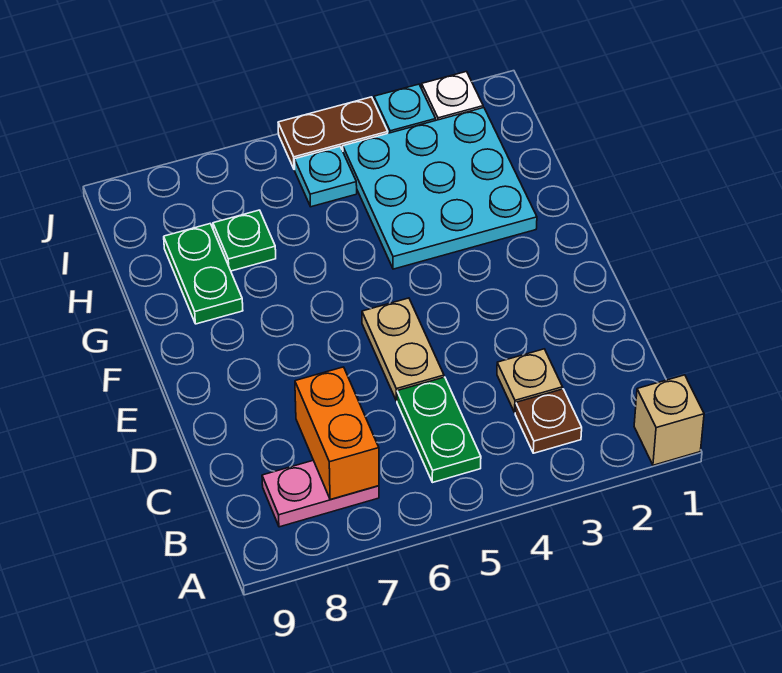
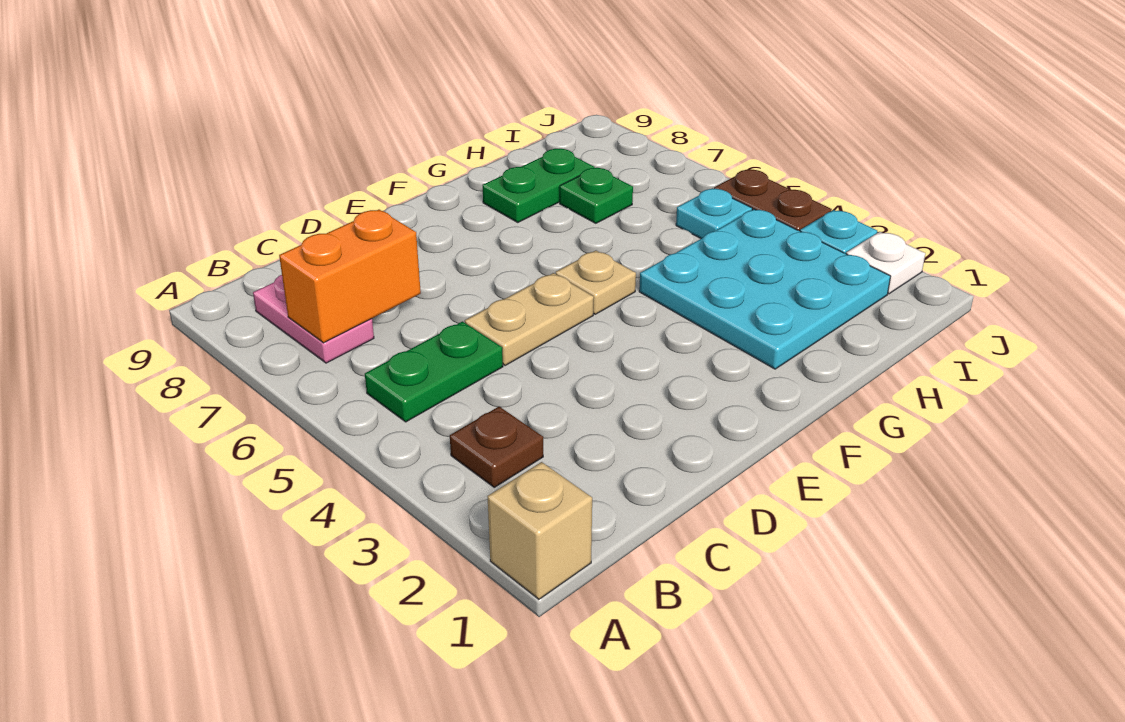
tan 1x1 plate [497,349,563,412] -> tan 1x1 plate moved to [556,251,636,314]

